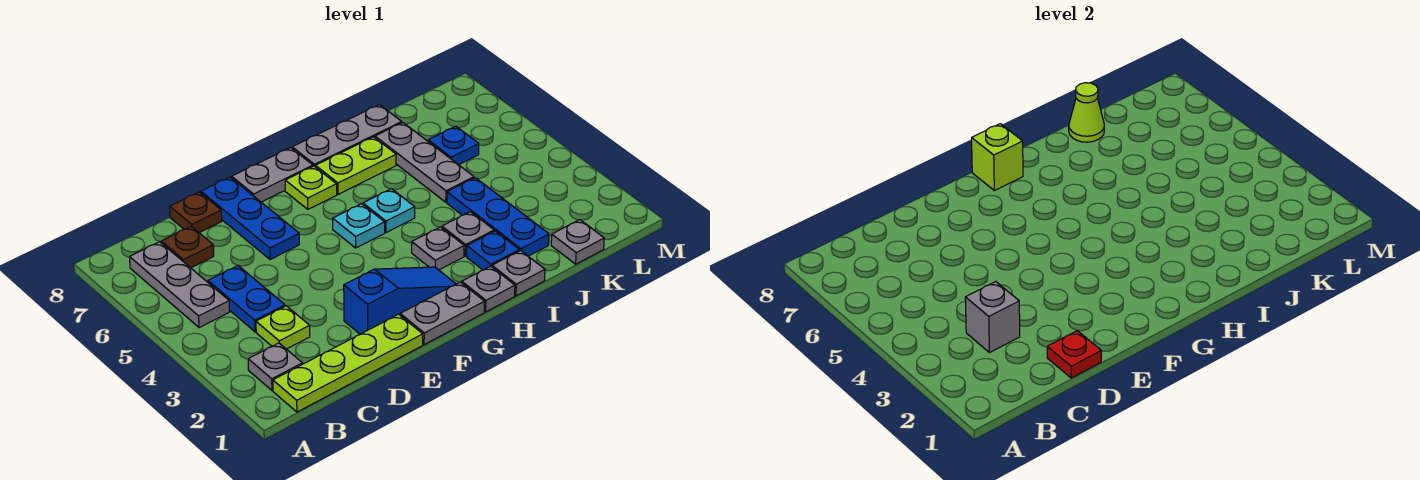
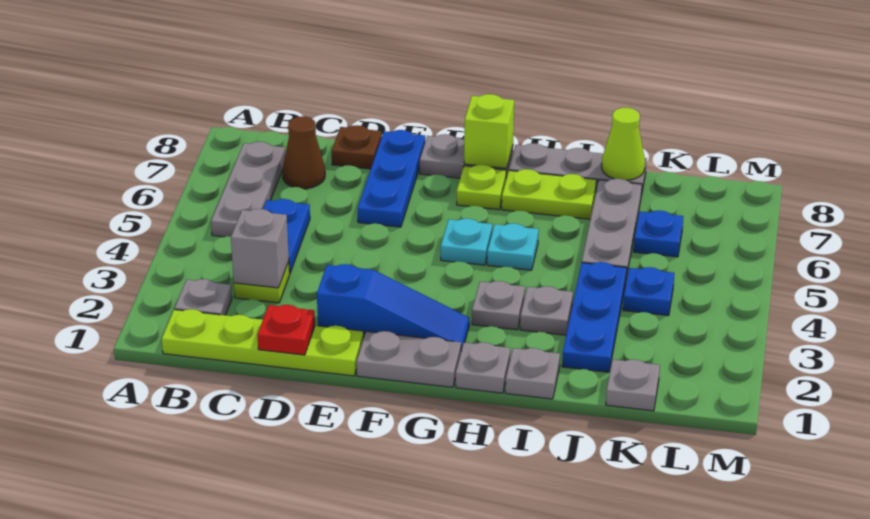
brown 1x1 plate [161,226,214,268] -> brown 1x1 cone [282,116,325,189]
blue 1x1 plate [467,231,519,270] -> blue 1x1 plate moved to [623,267,674,316]

